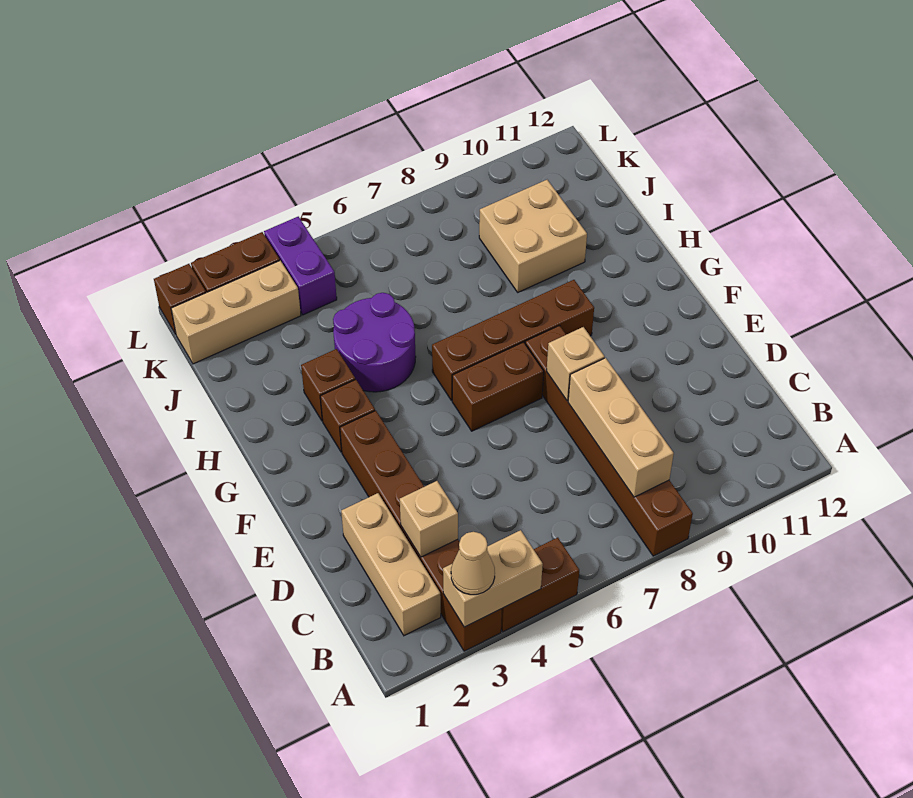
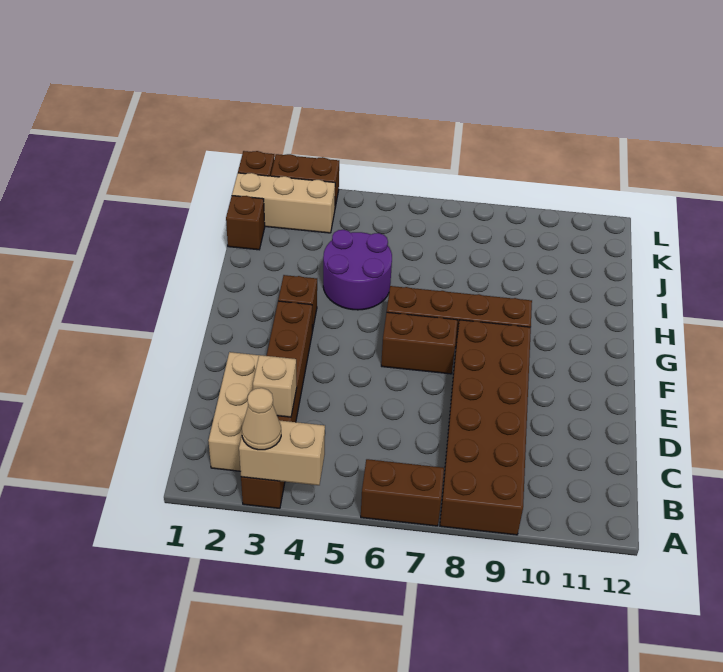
brown 1x2 brick [501,538,579,632] -> brown 1x2 brick moved to [361,459,444,526]
brown 1x6 brick [525,326,693,556] -> brown 2x6 brick [440,320,531,535]
tan 1x3 brick [568,358,674,497] -> none
tan 1x1 brick [547,327,605,401] -> none
brown 1x1 brick [301,349,355,421] -> brown 1x1 brick moved to [226,196,265,250]
tan 2x2 brick [479,180,587,292] -> none
purple 1x2 brick [264,217,337,315] -> none

